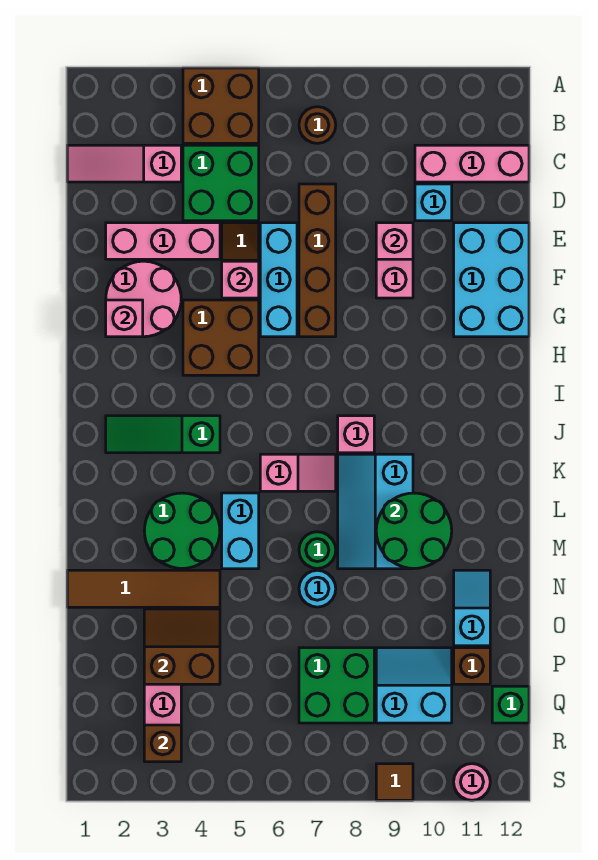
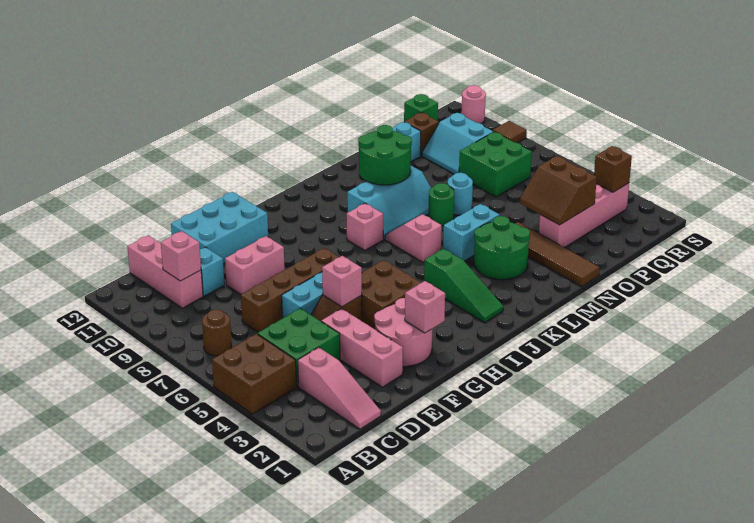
pink 1x1 brick [376,223,413,259] -> pink 1x1 brick moved to [161,231,201,281]

